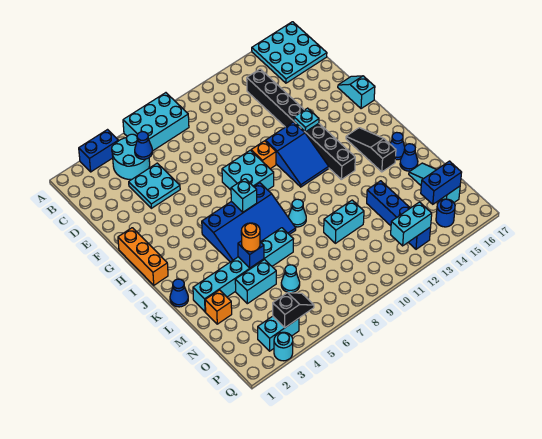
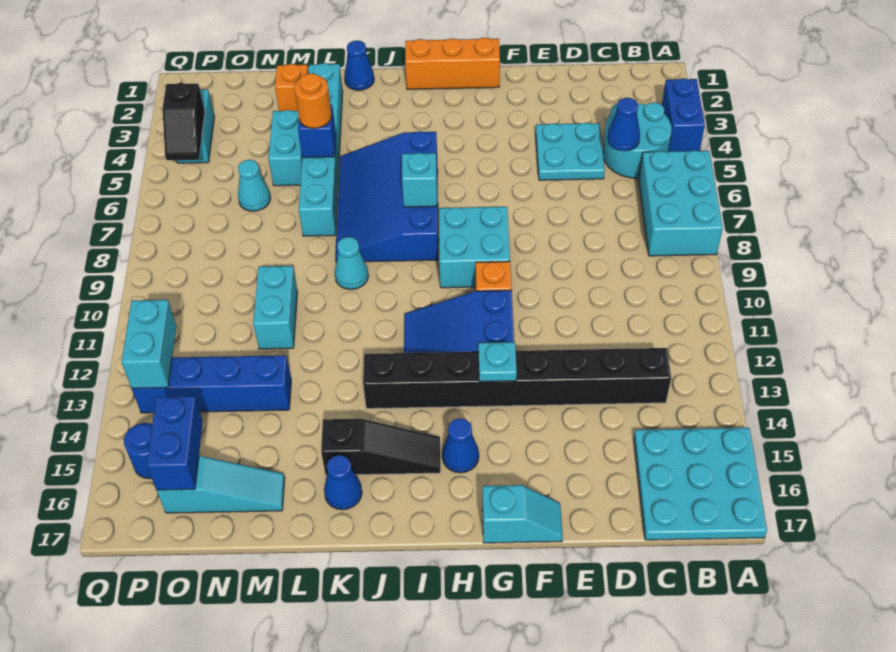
blue 1x1 cone [400,144,418,171] -> blue 1x1 cone moved to [442,418,479,473]
cyan 1x1 round brick [274,332,293,361] -> none

